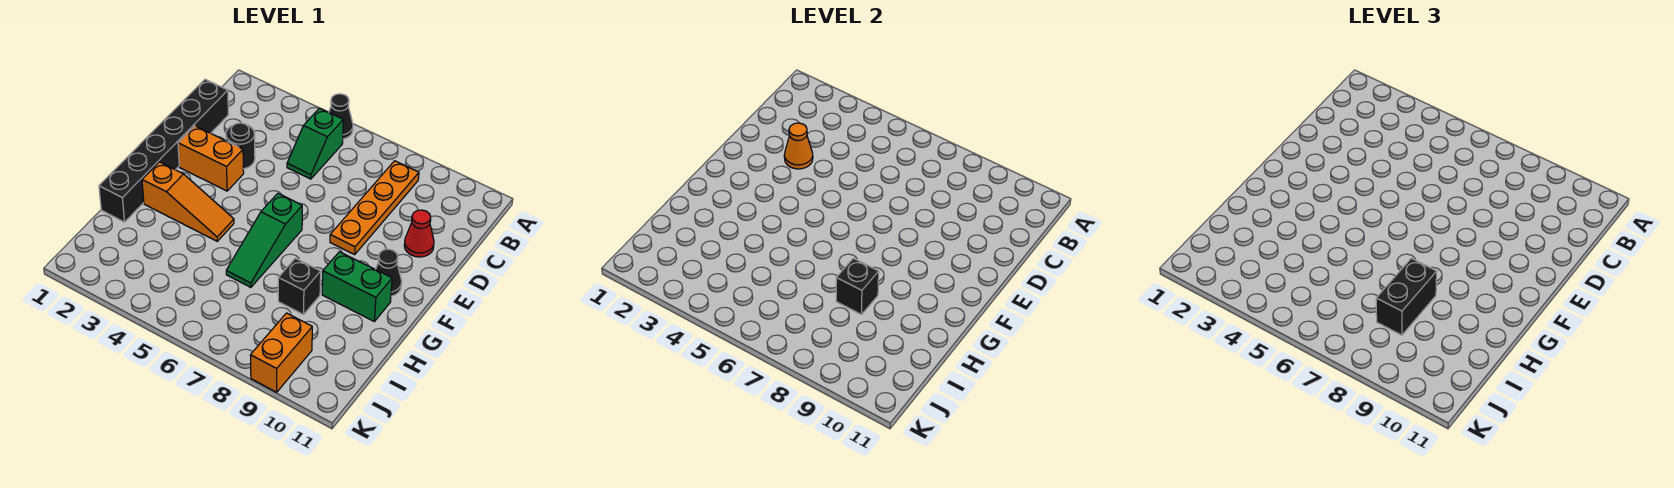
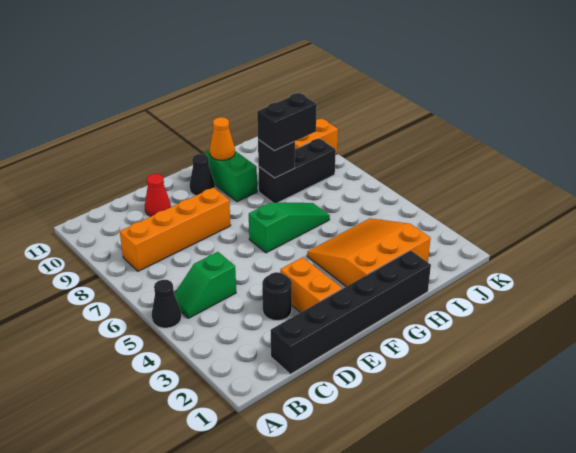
green 1x2 slope [287,108,343,179] -> green 1x2 slope turned to [174,252,236,318]
orange 1x4 plate [330,161,419,254] -> orange 1x4 brick [120,187,231,271]
orange 1x1 cone [784,123,813,169] -> orange 1x1 cone moved to [210,117,235,160]
orange 1x3 slope [142,162,234,241] -> orange 3x3 slope [307,218,431,287]
black 1x1 brick [278,258,321,315] -> black 1x3 brick [258,138,336,203]

